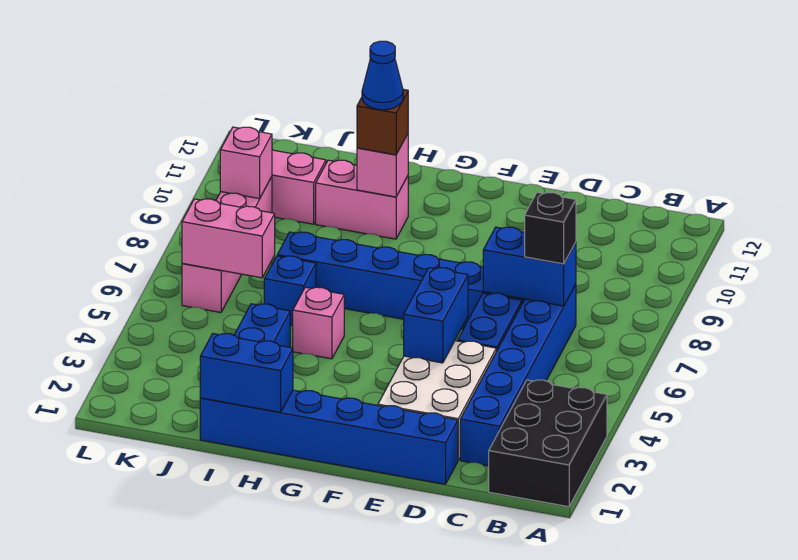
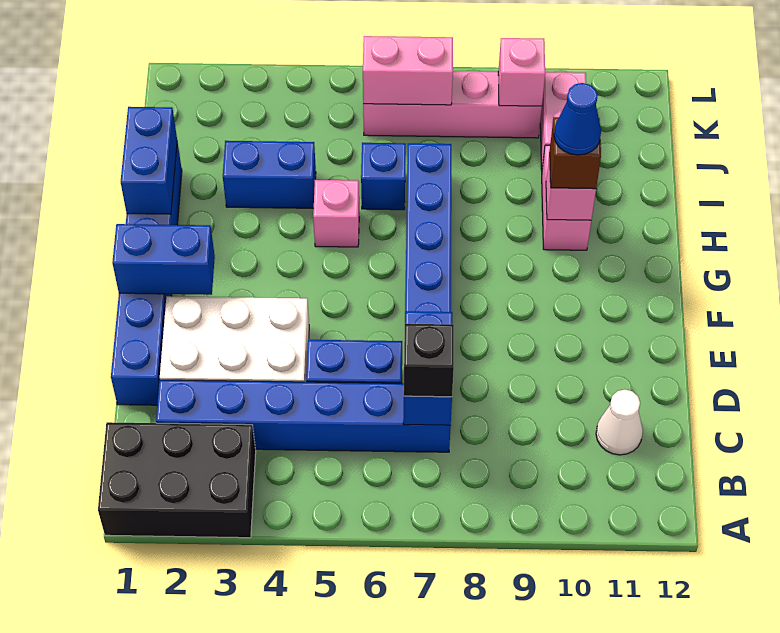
none -> white 1x1 cone [596,389,643,455]
blue 1x2 brick [404,268,468,363] -> blue 1x2 brick moved to [112,224,215,295]
pink 1x2 brick [182,199,275,278] -> pink 1x2 brick turned to [363,36,453,105]

